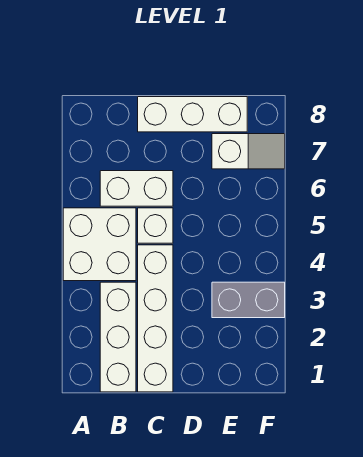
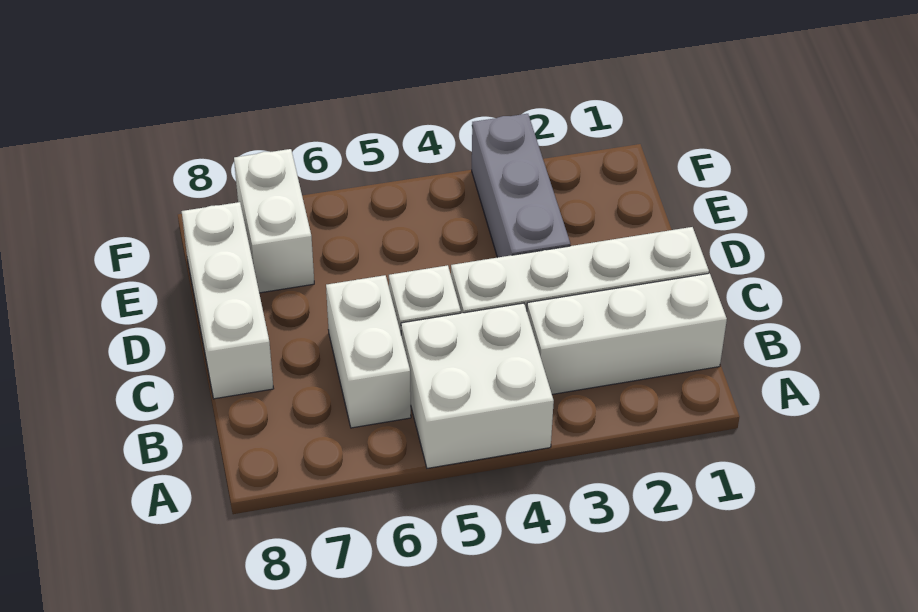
grey 1x2 brick [212,282,285,318] -> grey 1x3 brick [472,114,570,257]
white 1x2 slope [212,134,285,169] -> white 1x2 brick [234,149,314,293]

